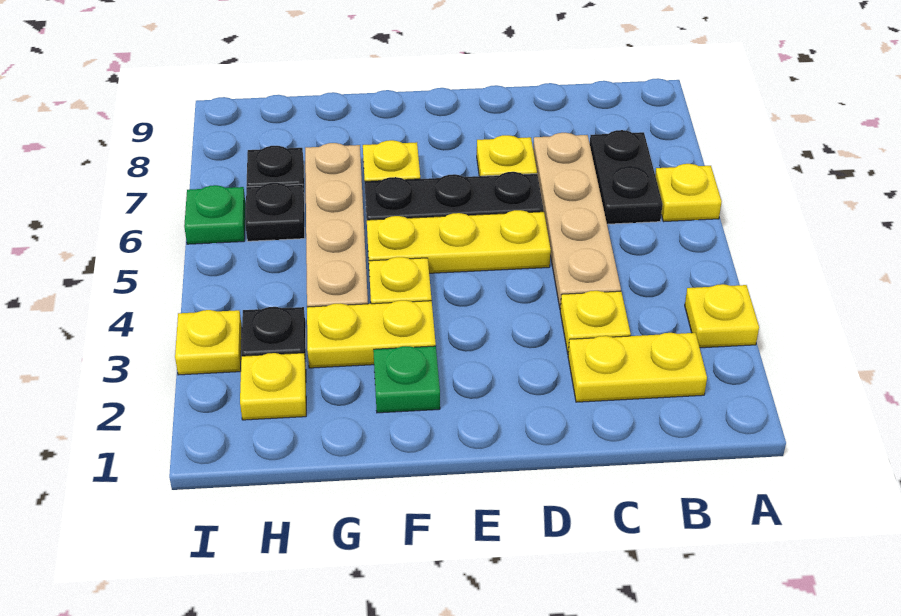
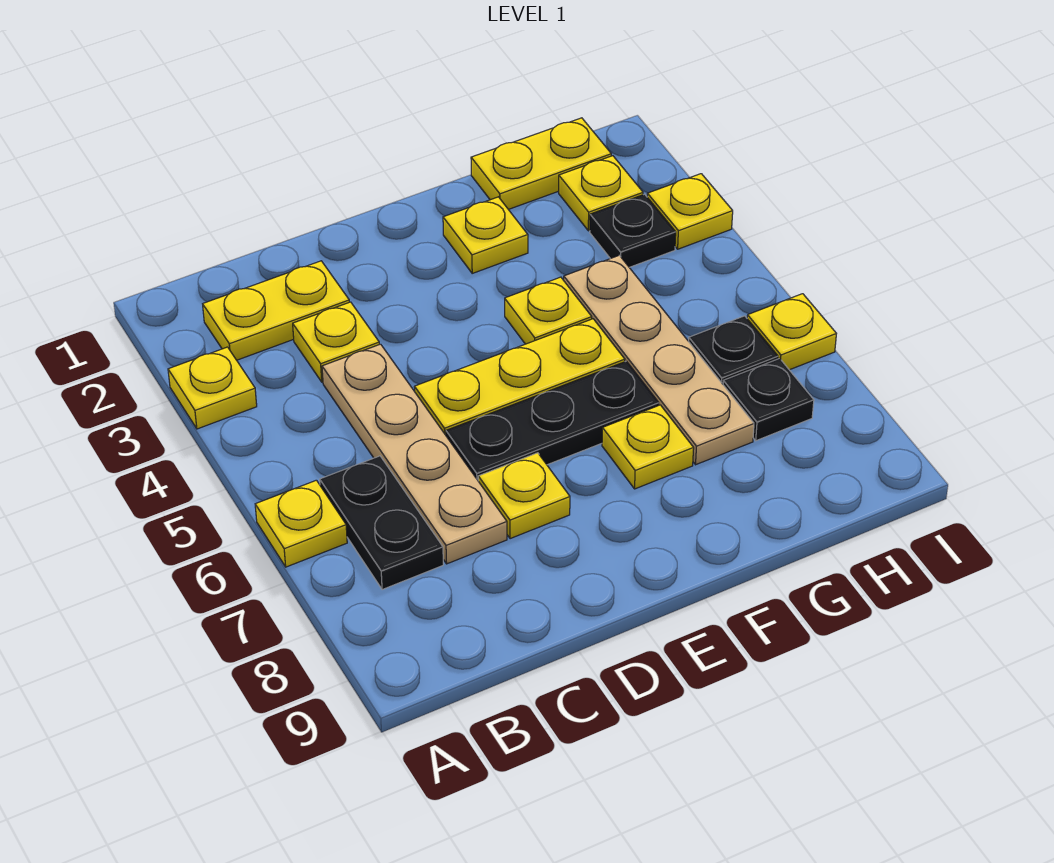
green 1x1 plate [373,346,440,413] -> yellow 1x1 plate [443,197,528,273]
yellow 1x2 plate [307,300,436,368] -> yellow 1x2 plate moved to [471,118,611,210]
green 1x1 plate [184,185,246,244] -> yellow 1x1 plate [747,294,836,370]

